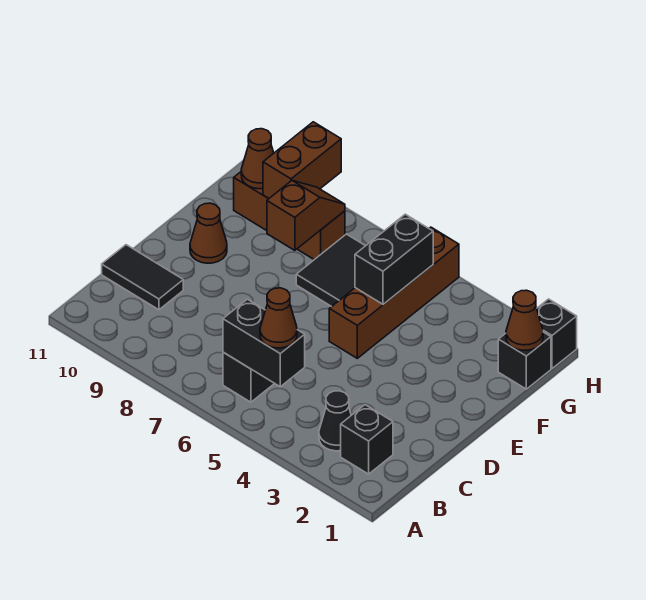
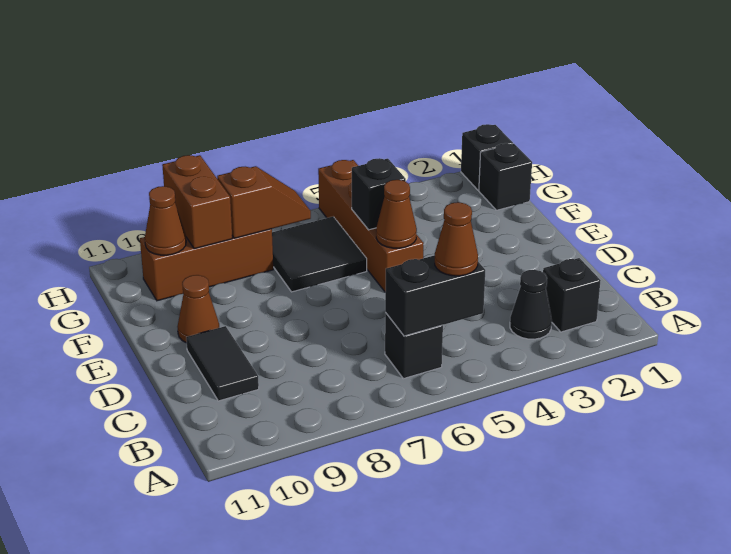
black 1x2 tile [102,245,183,310] -> black 1x2 tile turned to [186,326,259,401]
black 1x2 brick [355,214,433,304] -> black 1x1 brick [352,158,406,230]
brown 1x2 slope [267,181,345,250] -> brown 1x2 slope turned to [217,166,311,238]
brown 1x1 cone [506,290,543,350] -> brown 1x1 cone moved to [376,180,417,248]

